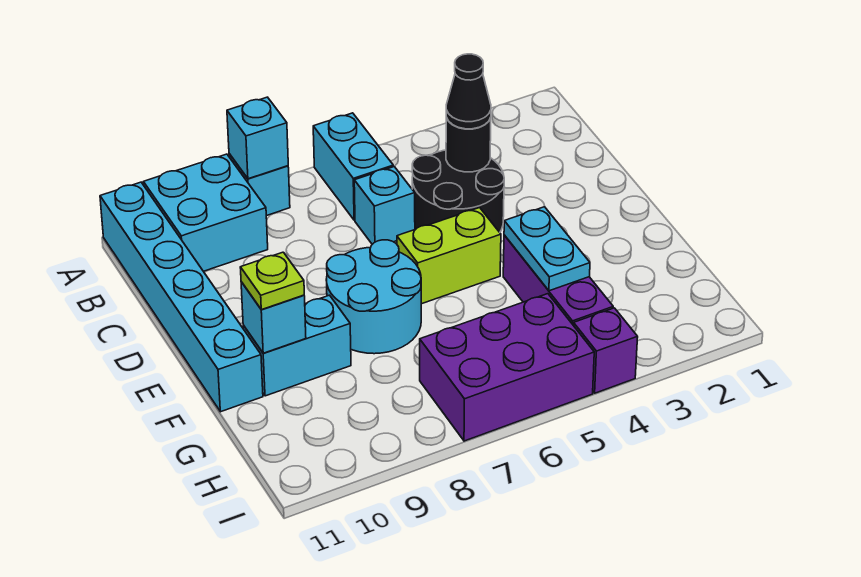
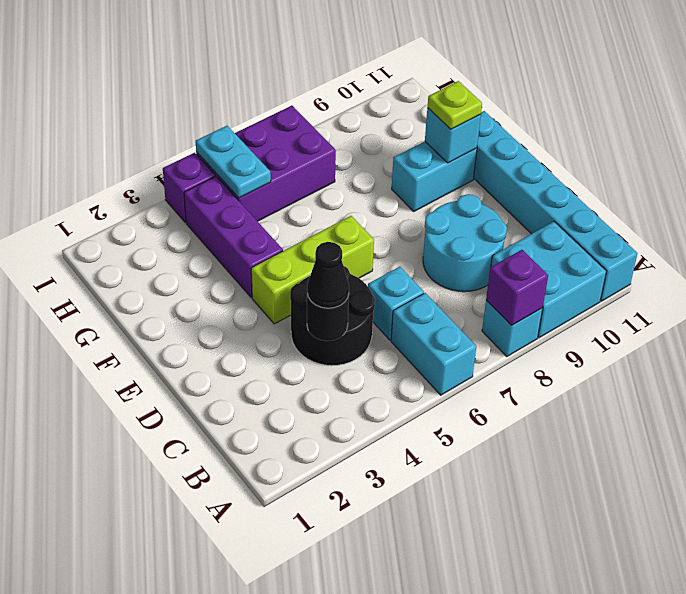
cyan 1x1 brick [227,97,288,179] -> purple 1x1 brick [486,250,548,326]
lime 1x2 brick [397,208,501,304] -> lime 1x3 brick [251,216,374,324]
cyan 2x2 round brick [326,240,421,354] -> cyan 2x2 round brick moved to [423,194,507,292]
cyan 1x2 plate [504,207,590,291] -> cyan 1x2 plate moved to [196,126,271,198]

